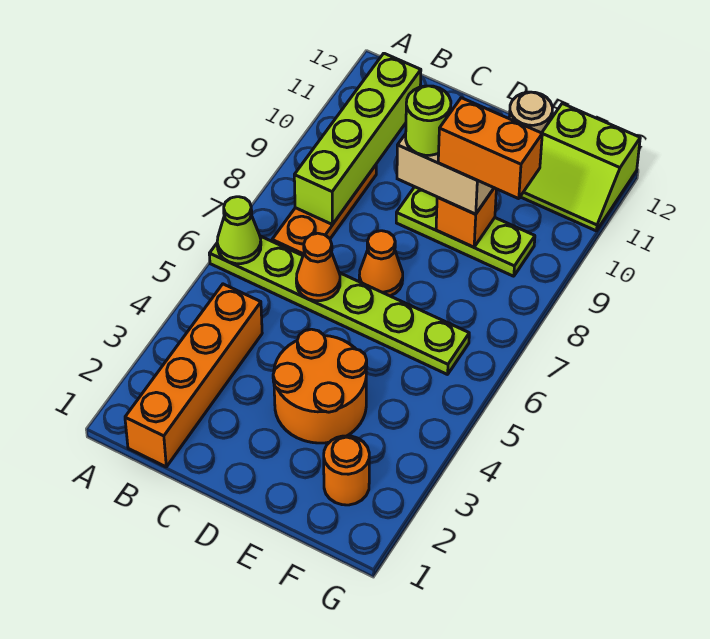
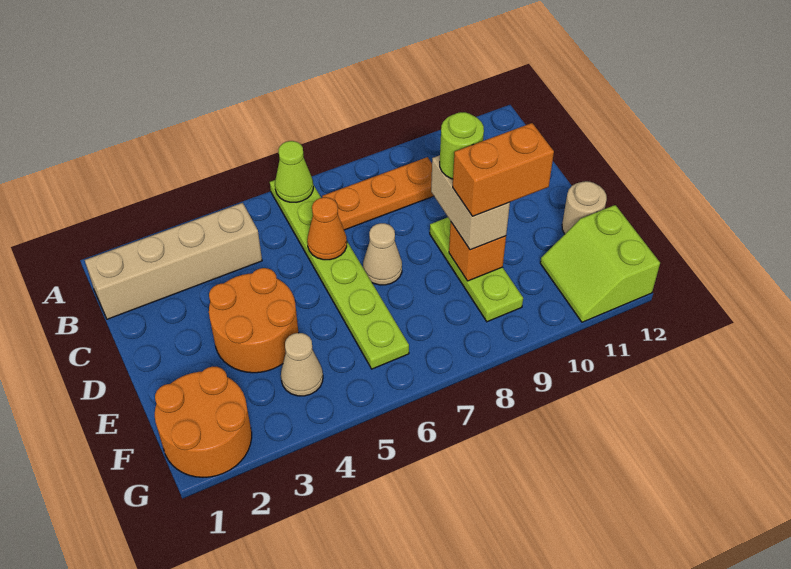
orange 1x4 brick [125,284,262,467] -> tan 1x4 brick [85,203,262,319]
lime 1x4 brick [294,53,421,225] -> none
orange 1x1 cone [359,231,403,296] -> tan 1x1 cone [363,223,402,285]
orange 1x2 brick [438,98,542,199] -> orange 1x2 brick turned to [453,123,554,216]
orange 1x1 round brick [324,436,369,505] -> orange 2x2 round brick [155,367,252,477]
none -> tan 1x1 cone [281,333,323,396]

